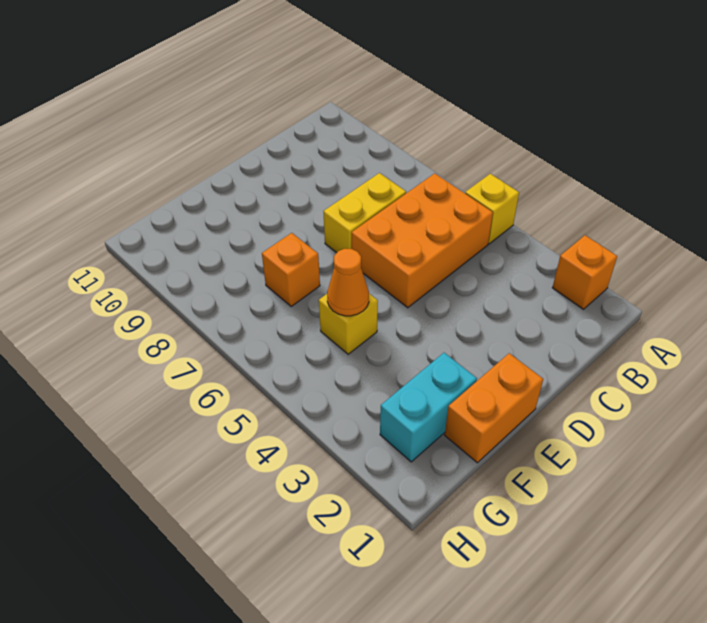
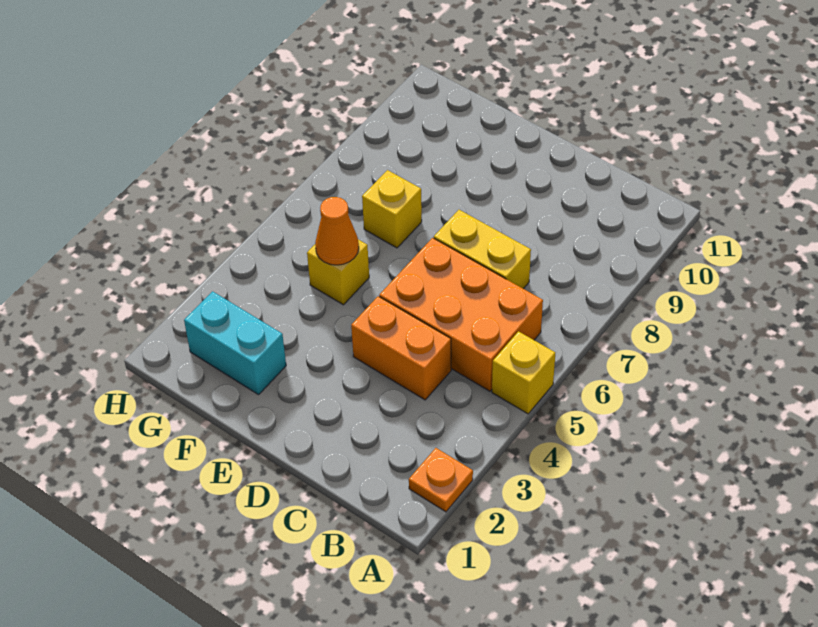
orange 1x1 brick [552,235,617,309] -> orange 1x1 plate [409,448,473,512]
orange 1x2 brick [445,353,543,463] -> orange 1x2 brick moved to [351,296,451,400]
orange 1x1 brick [262,233,320,306] -> yellow 1x1 brick [362,170,422,248]

